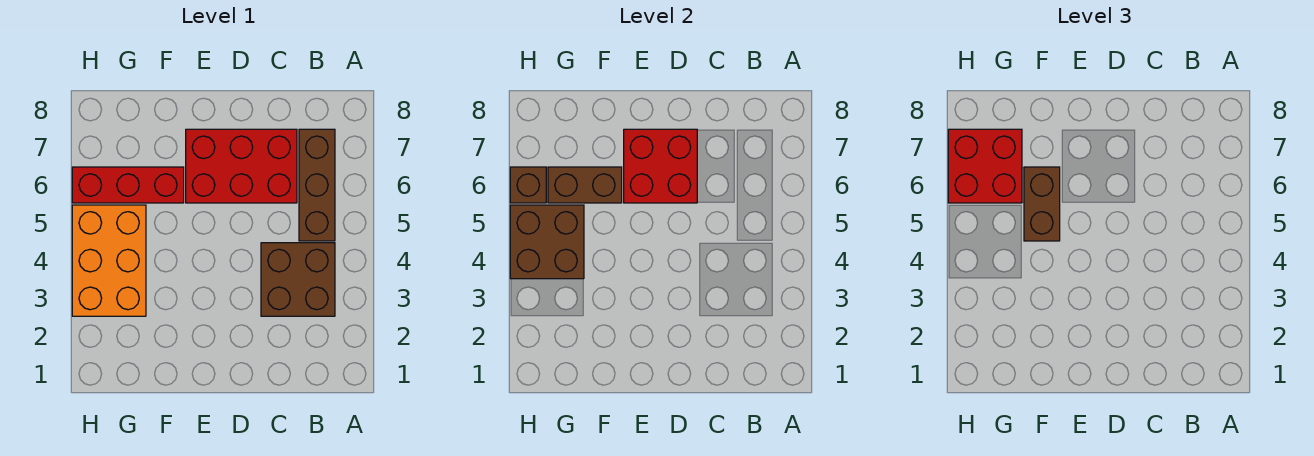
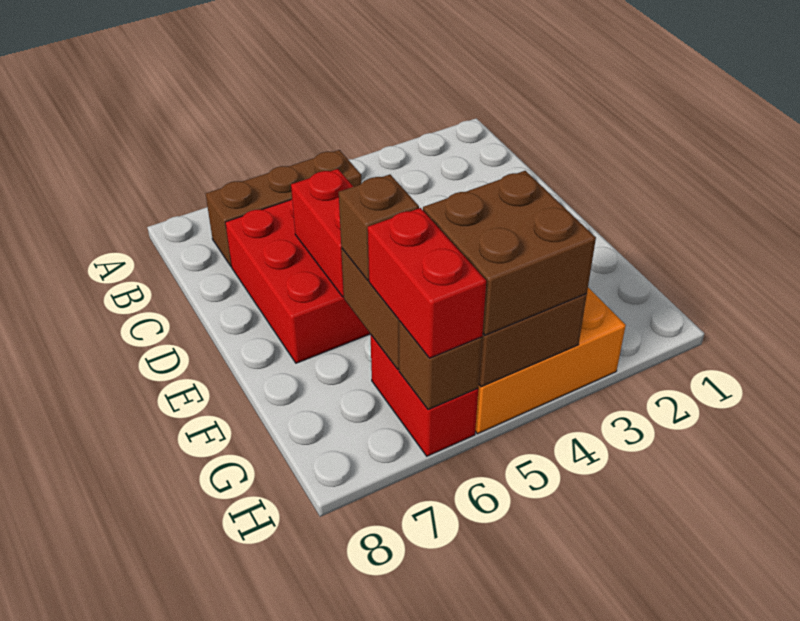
brown 2x2 brick [261,243,335,316] -> brown 2x2 brick moved to [423,171,596,335]
red 2x2 brick [624,129,697,203] -> red 1x2 brick [291,169,353,297]
brown 1x2 brick [1024,167,1060,241] -> brown 1x1 brick [339,175,419,280]
red 1x3 brick [72,167,184,203] -> red 1x2 brick [371,335,478,456]
red 2x2 brick [948,129,1022,203] -> red 1x2 brick [368,208,486,358]

